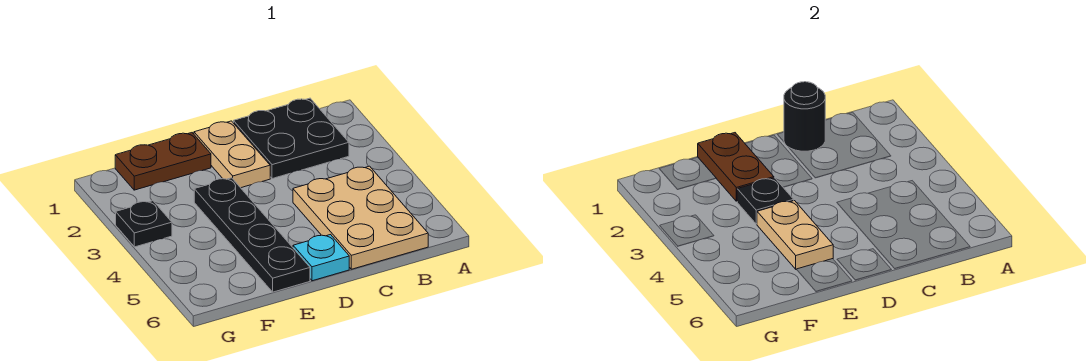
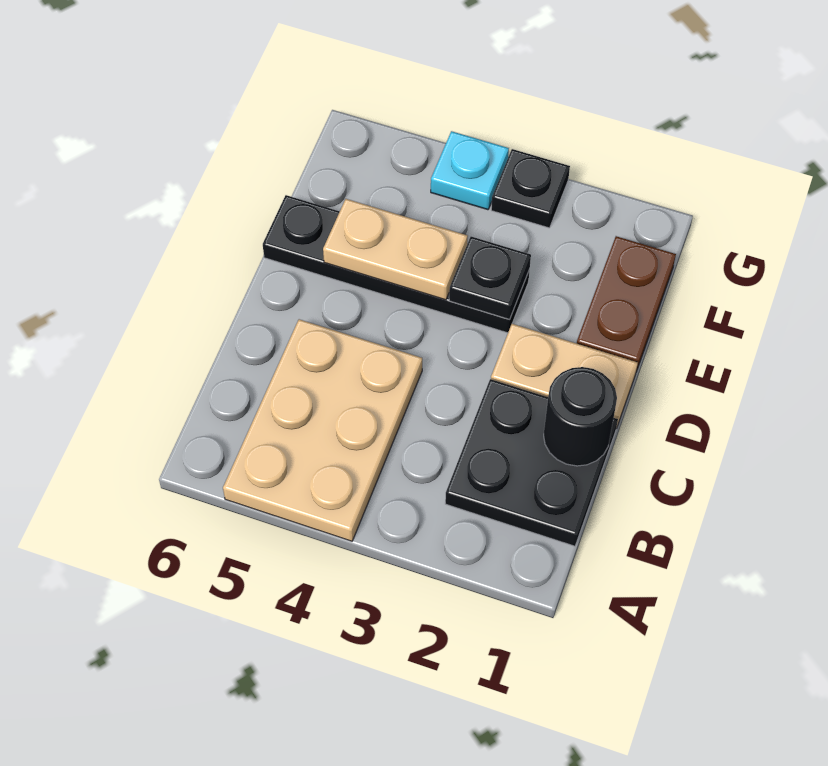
tan 2x3 plate [293,166,428,269] -> tan 2x3 plate turned to [223,319,422,541]
cyan 1x1 plate [293,235,349,281] -> cyan 1x1 plate moved to [431,131,509,210]
brown 1x2 plate [698,133,774,201] -> none

